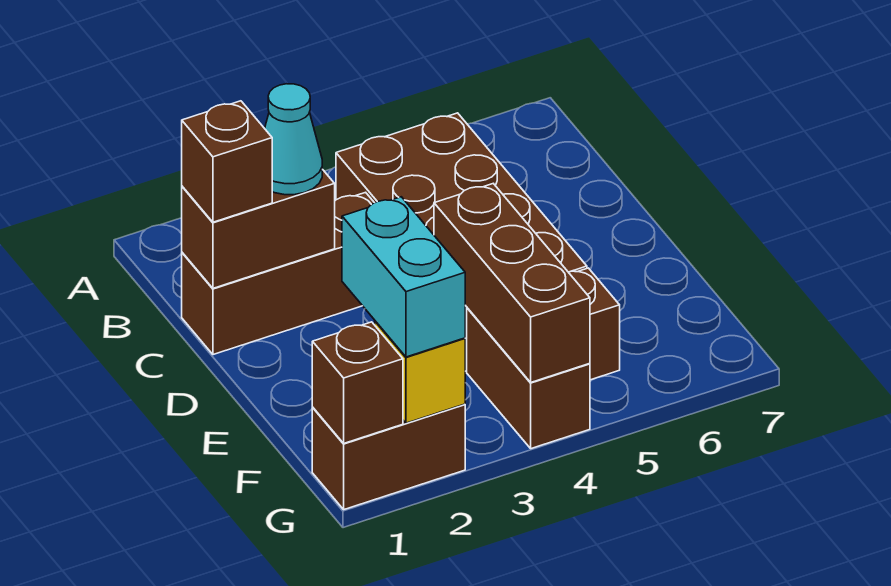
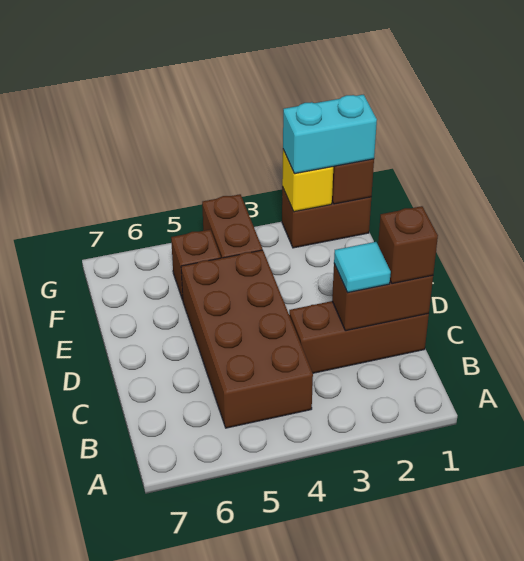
cyan 1x1 cone [265,84,322,195] -> cyan 1x1 tile [334,242,391,293]
brown 1x3 brick [434,184,590,382] -> none
cyan 1x2 brick [342,197,465,357] -> cyan 1x2 brick turned to [283,95,377,174]

